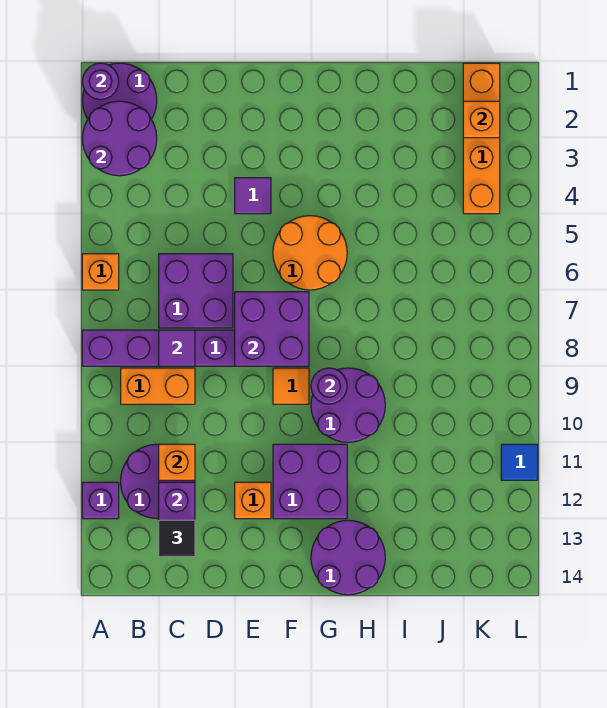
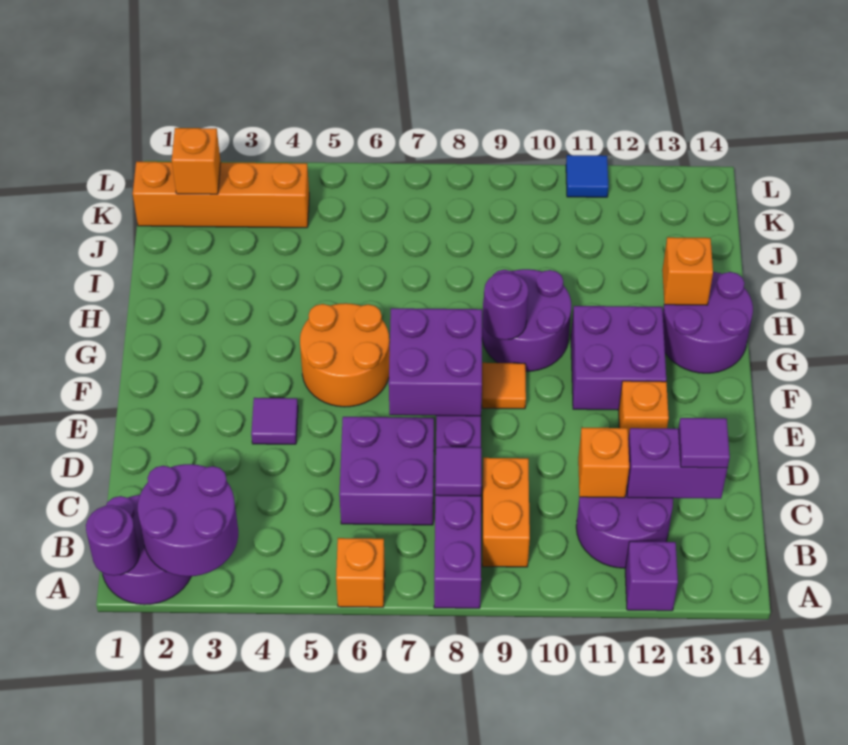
black 1x1 tile [159,520,195,557] -> purple 1x1 tile [679,418,730,468]
none -> orange 1x1 brick [662,237,713,305]

